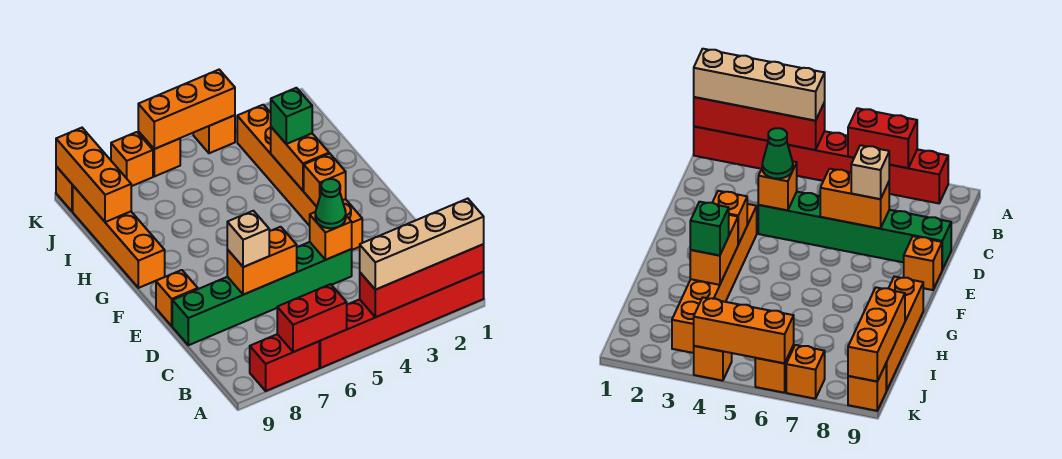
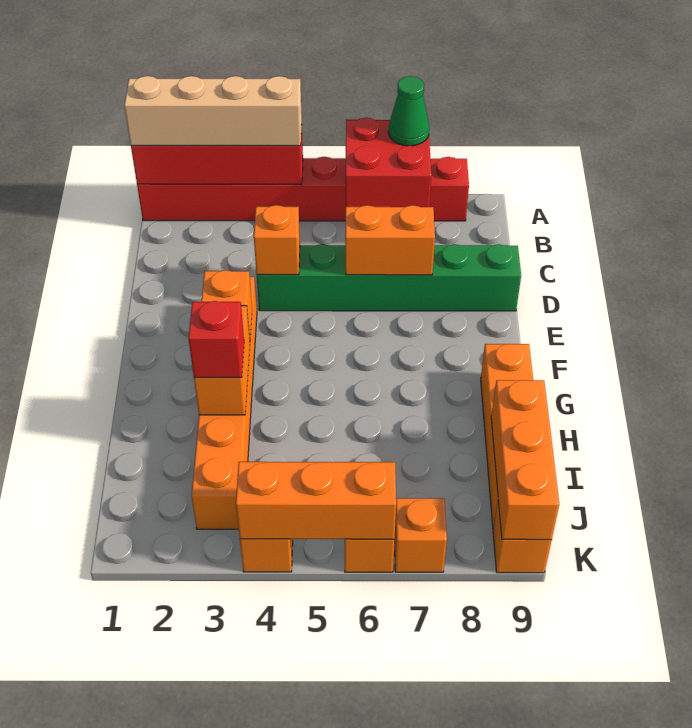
red 1x2 brick [277,284,347,352] -> red 2x2 brick [346,118,431,207]
green 1x1 cone [315,179,346,228] -> green 1x1 cone moved to [388,76,429,146]
tan 1x1 brick [227,211,269,267] -> none
orange 1x1 brick [156,270,198,326] -> none
green 1x1 brick [271,88,312,144] -> red 1x1 brick [188,301,244,378]

